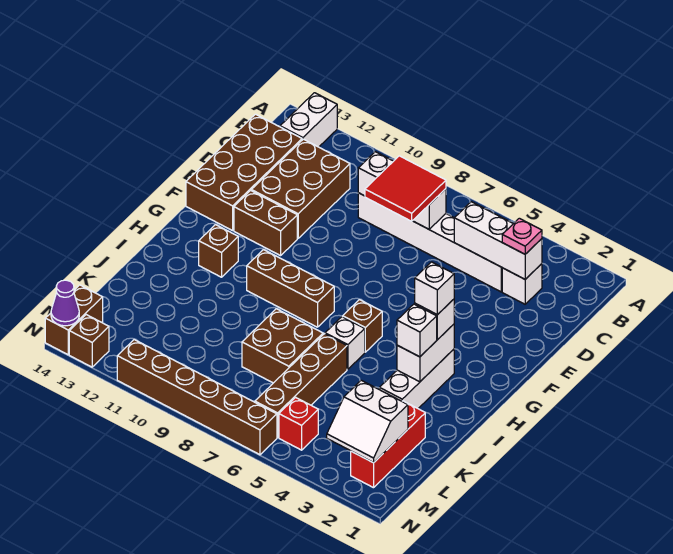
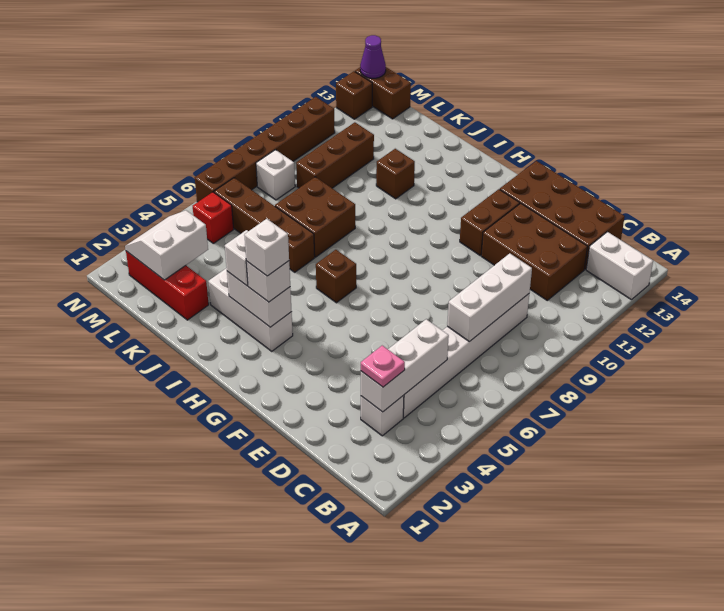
red 2x2 tile [365,156,446,221] -> none
brown 1x3 brick [247,250,334,327] -> brown 1x3 brick moved to [296,122,374,188]
brown 1x1 brick [199,225,238,277] -> brown 1x1 brick moved to [376,149,415,199]
white 1x1 brick [325,317,365,369] -> white 1x1 brick moved to [256,150,295,200]

